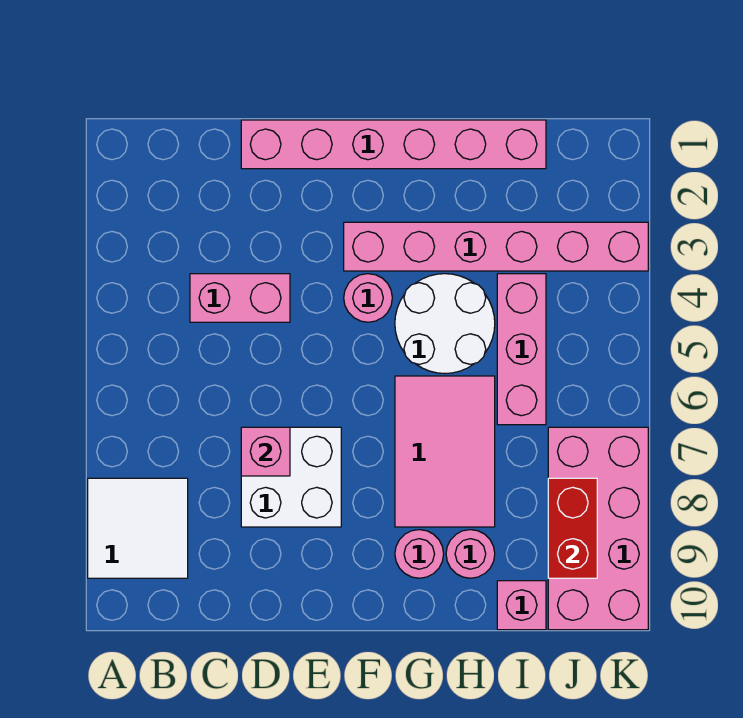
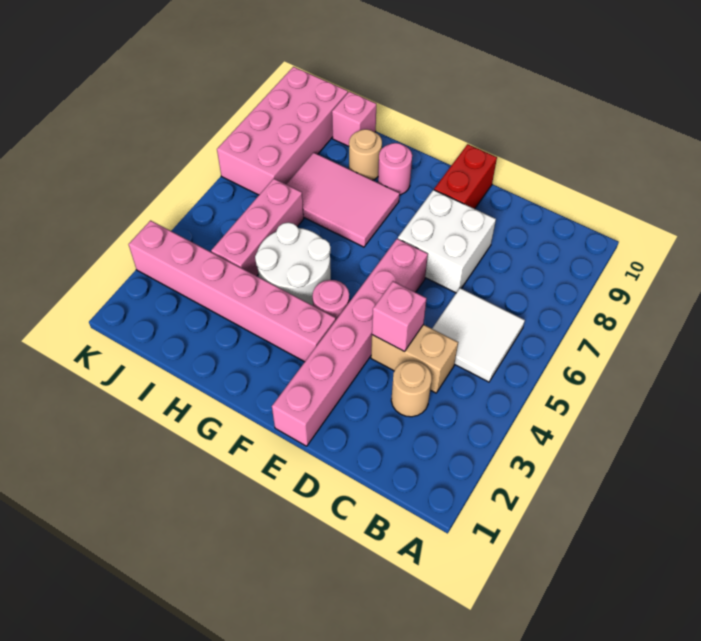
white 2x2 tile [88,478,188,578] -> white 2x2 tile moved to [432,288,525,382]
none -> tan 1x1 round brick [391,361,432,417]
pink 1x2 brick [190,274,290,322] -> tan 1x2 brick [371,324,458,393]
pink 1x6 brick [241,120,546,169] -> pink 1x6 brick turned to [272,239,428,446]
pink 1x1 brick [241,427,290,476] -> pink 1x1 brick moved to [372,281,427,352]
pink 2x3 tile [395,376,495,527] -> pink 2x3 tile turned to [286,152,400,247]
pink 1x1 round brick [446,530,495,578] -> tan 1x1 round brick [349,129,382,180]
red 1x2 brick [548,478,597,578] -> red 1x2 brick moved to [434,144,497,209]

